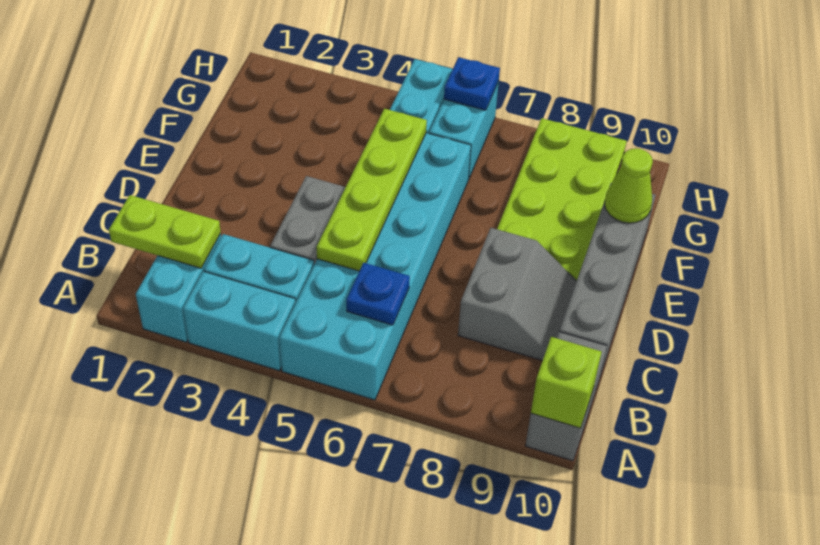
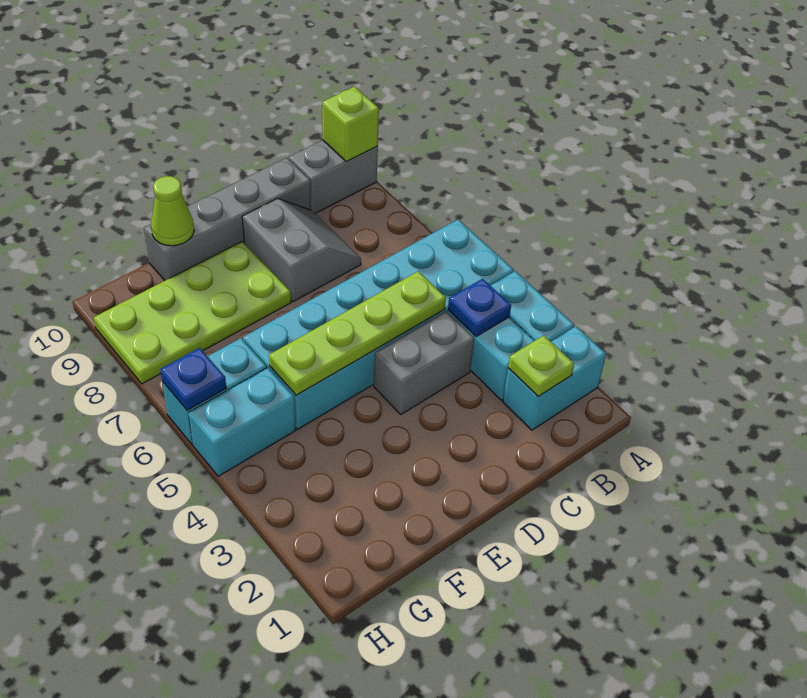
lime 1x2 plate [109,195,221,268] -> lime 1x1 plate [508,335,574,396]
blue 1x1 plate [346,263,410,325] -> blue 1x1 plate moved to [448,279,511,337]
grey 2x2 slope [458,228,577,361] -> grey 2x2 slope turned to [242,199,361,302]

